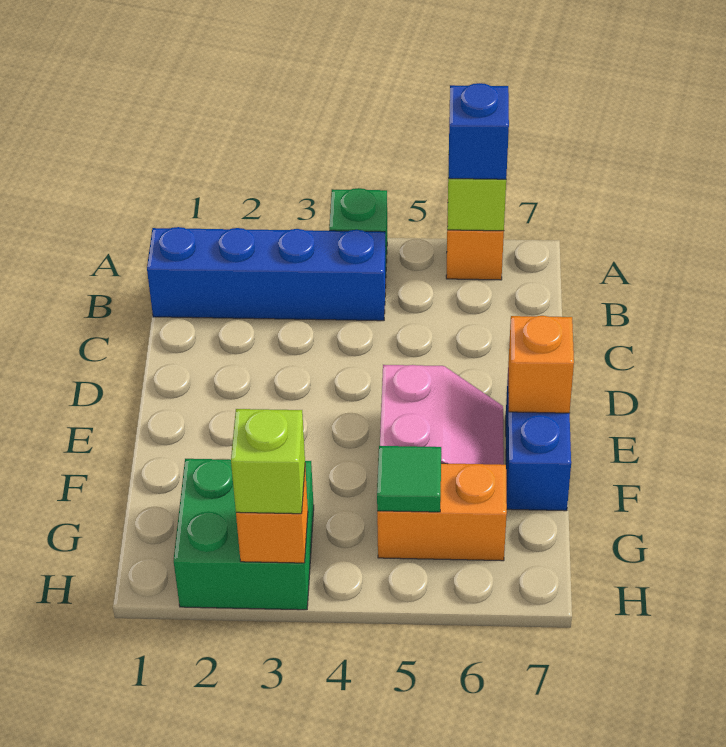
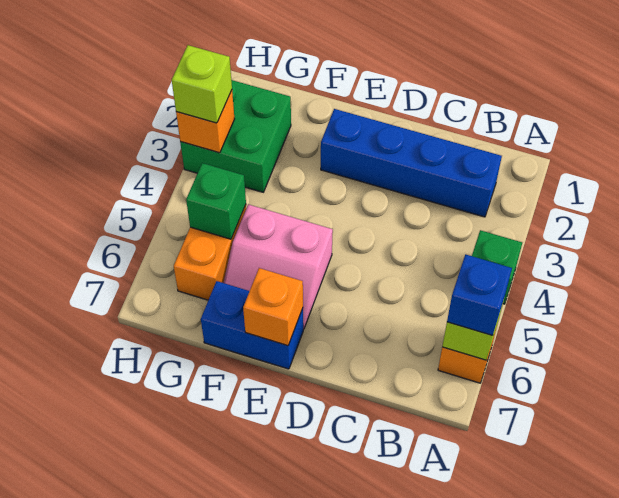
blue 1x4 brick [147,227,386,321] -> blue 1x4 brick turned to [321,109,502,217]
green 1x1 tile [377,446,441,512] -> green 1x1 brick [186,163,246,239]

